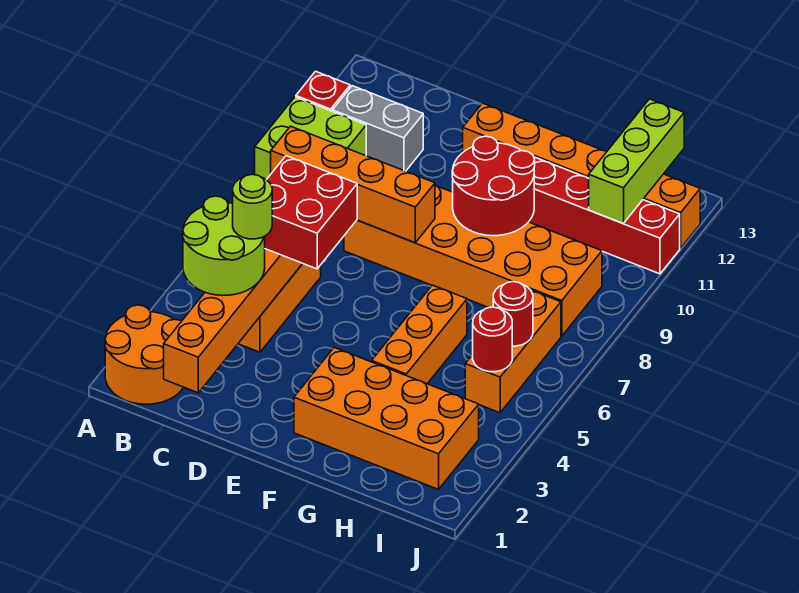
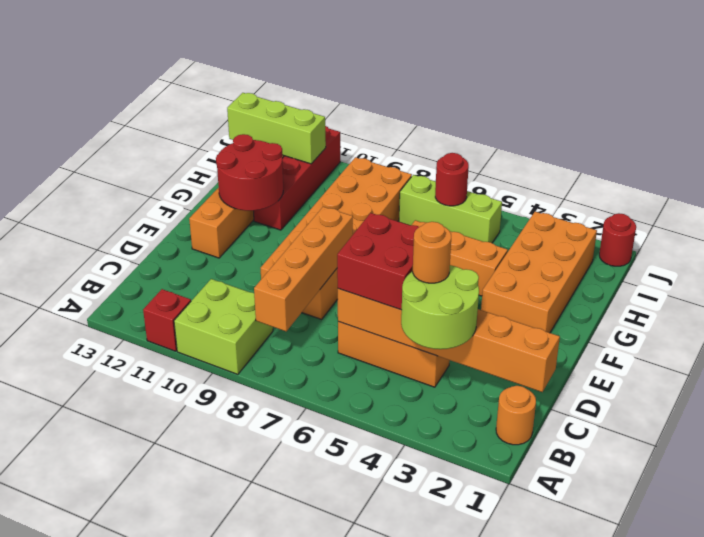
orange 2x2 round brick [105,305,183,404] -> orange 1x1 round brick [496,386,536,445]
grey 1x2 brick [332,86,423,171] -> none
lime 1x1 round brick [233,174,272,239] -> orange 1x1 round brick [413,222,451,283]
red 2x2 round brick [452,136,535,236] -> red 2x2 round brick moved to [216,134,283,211]
orange 1x3 brick [465,290,561,413] -> lime 1x3 brick [399,175,502,243]
red 1x1 round brick [473,307,512,372] -> red 1x1 round brick moved to [599,213,636,266]

